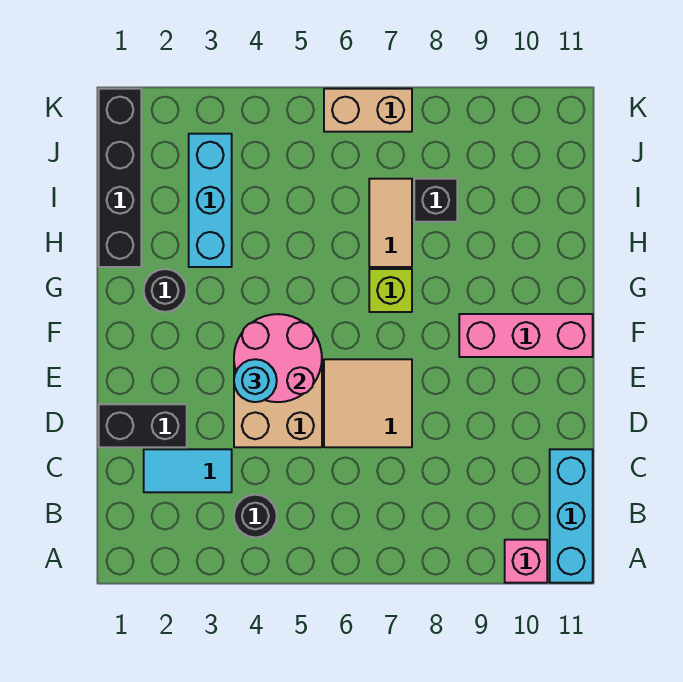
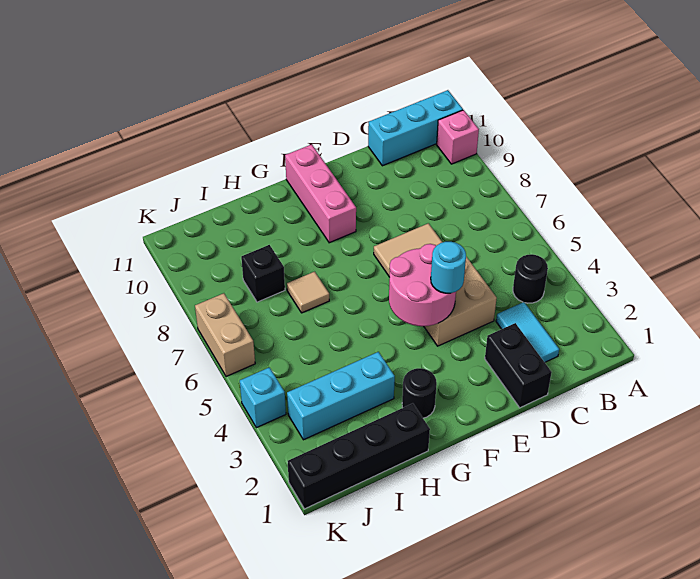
lime 1x1 brick [369,269,412,312] -> none
tan 1x2 tile [369,179,412,267] -> tan 1x1 tile [287,272,329,313]
none -> cyan 1x1 brick [240,367,286,428]

